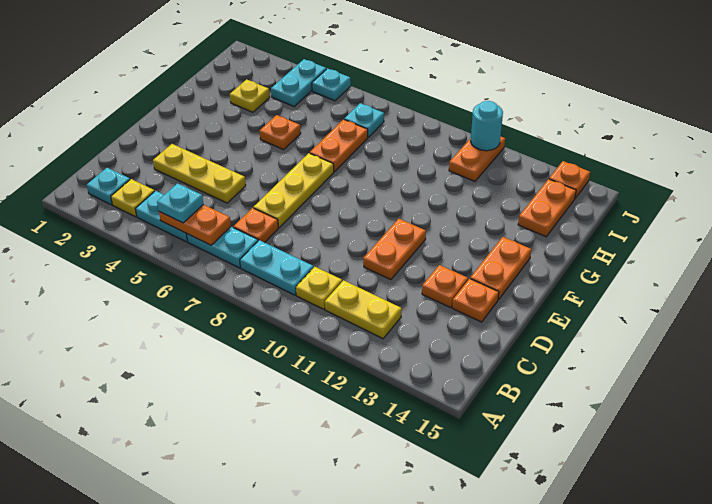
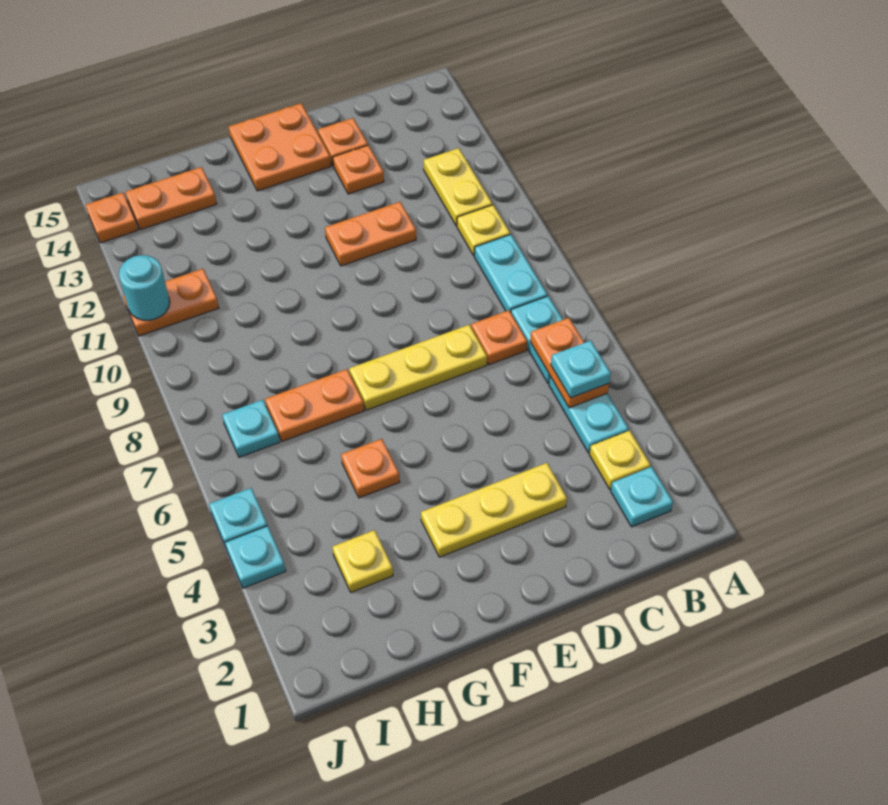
yellow 1x3 plate [153,144,246,203] -> yellow 1x3 plate turned to [421,463,567,557]
orange 1x2 plate [470,237,531,300] -> orange 2x2 plate [229,103,331,191]
cyan 1x2 plate [271,59,326,106] -> cyan 1x1 plate [225,526,286,588]

